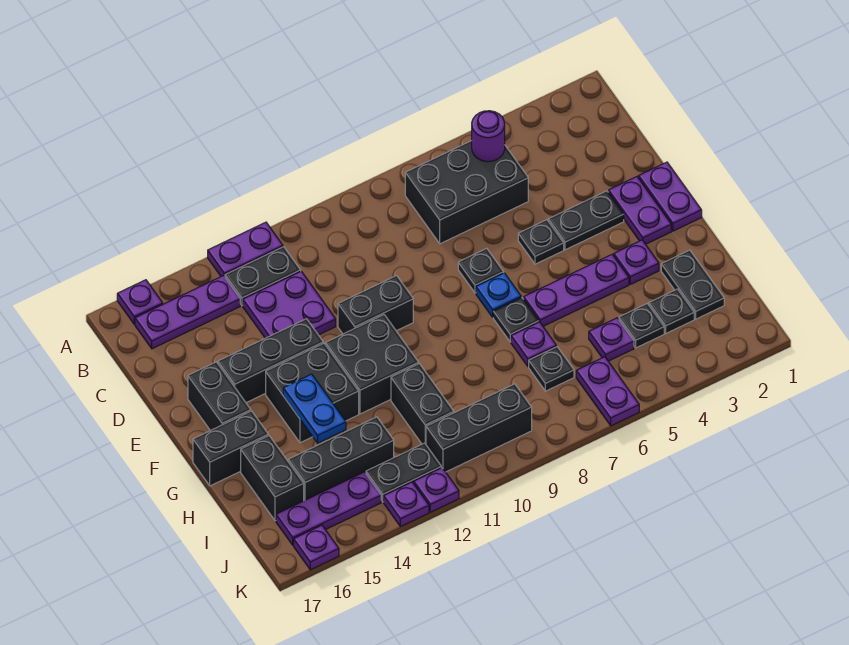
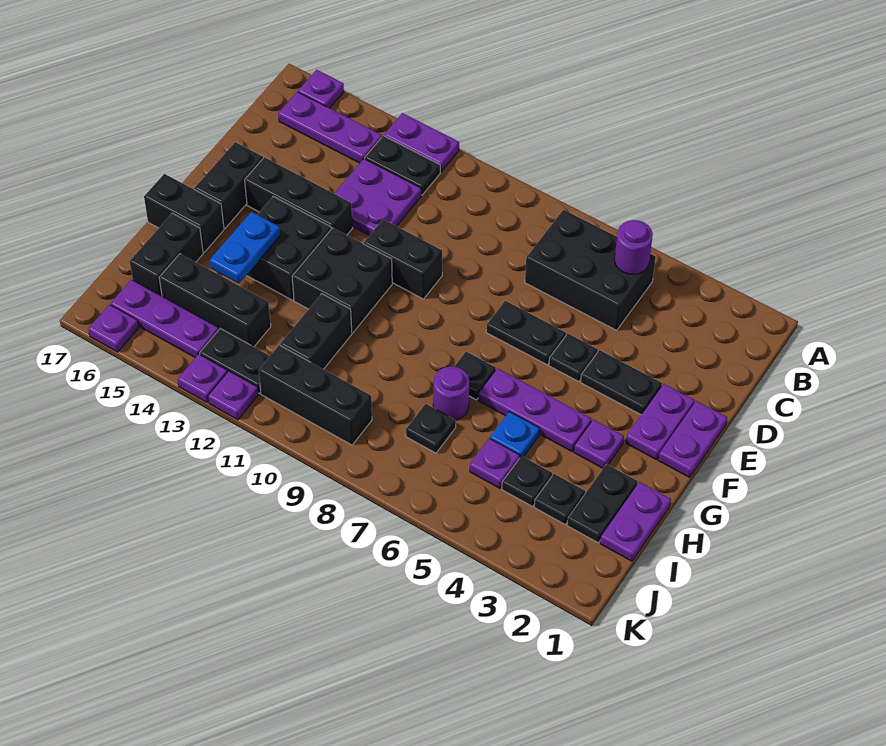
black 1x1 plate [458,248,504,293] -> black 1x2 plate [486,301,566,365]
blue 1x1 plate [476,273,521,317] -> blue 1x1 plate moved to [490,412,540,457]
purple 1x1 plate [511,322,556,366] -> purple 1x1 round brick [433,366,469,420]
purple 1x2 plate [576,357,639,426] -> purple 1x2 plate moved to [600,482,671,561]

